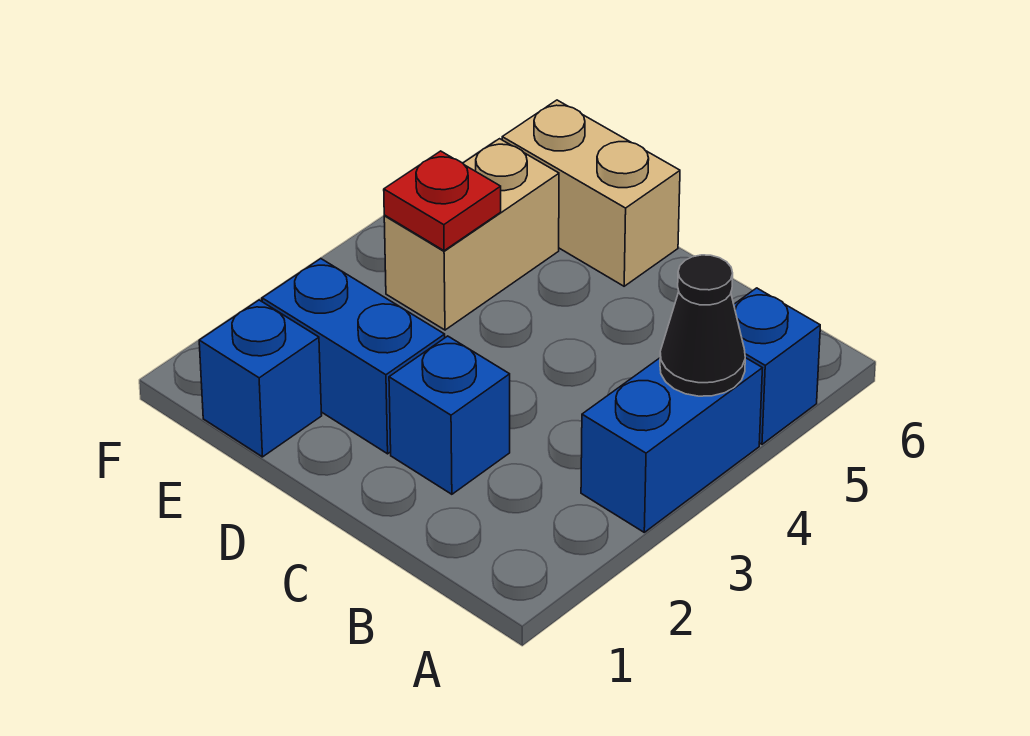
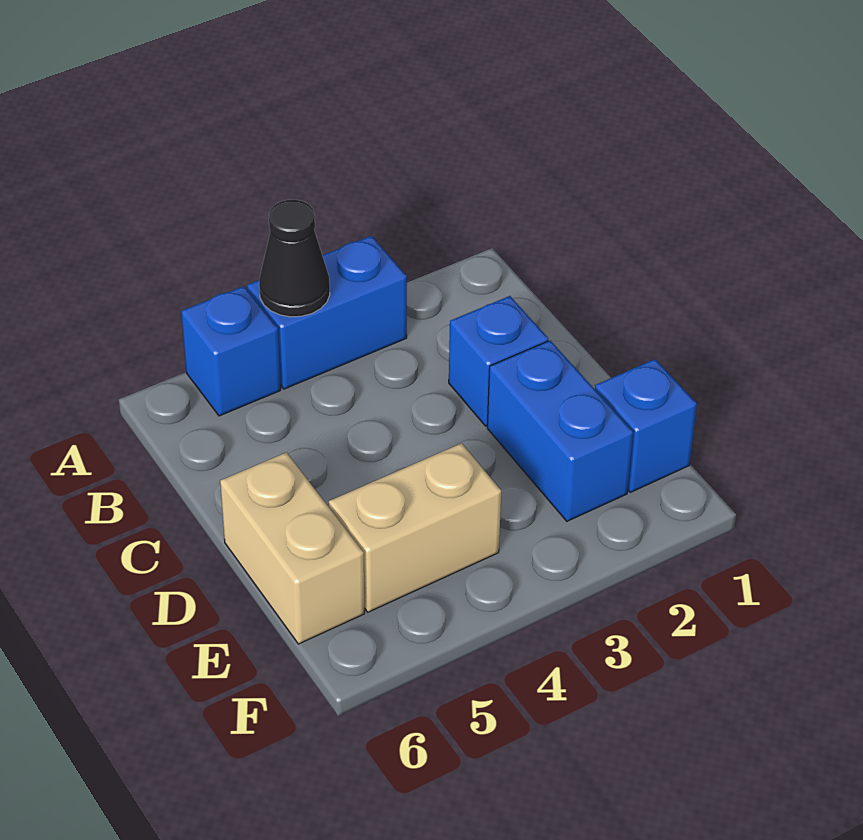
red 1x1 plate [384,151,501,251] -> none

